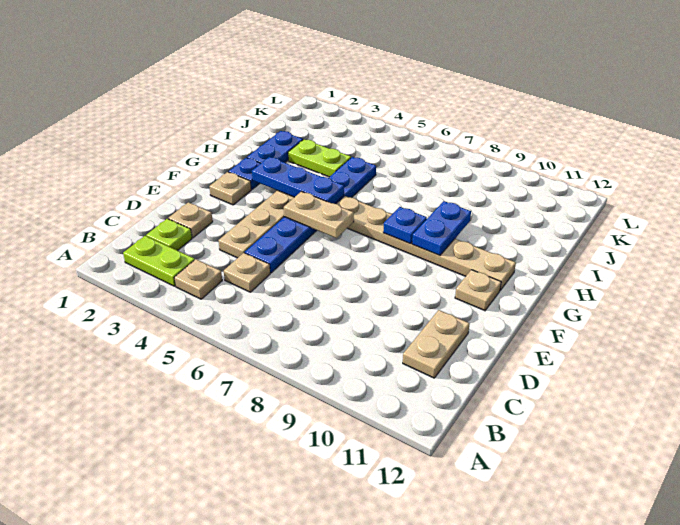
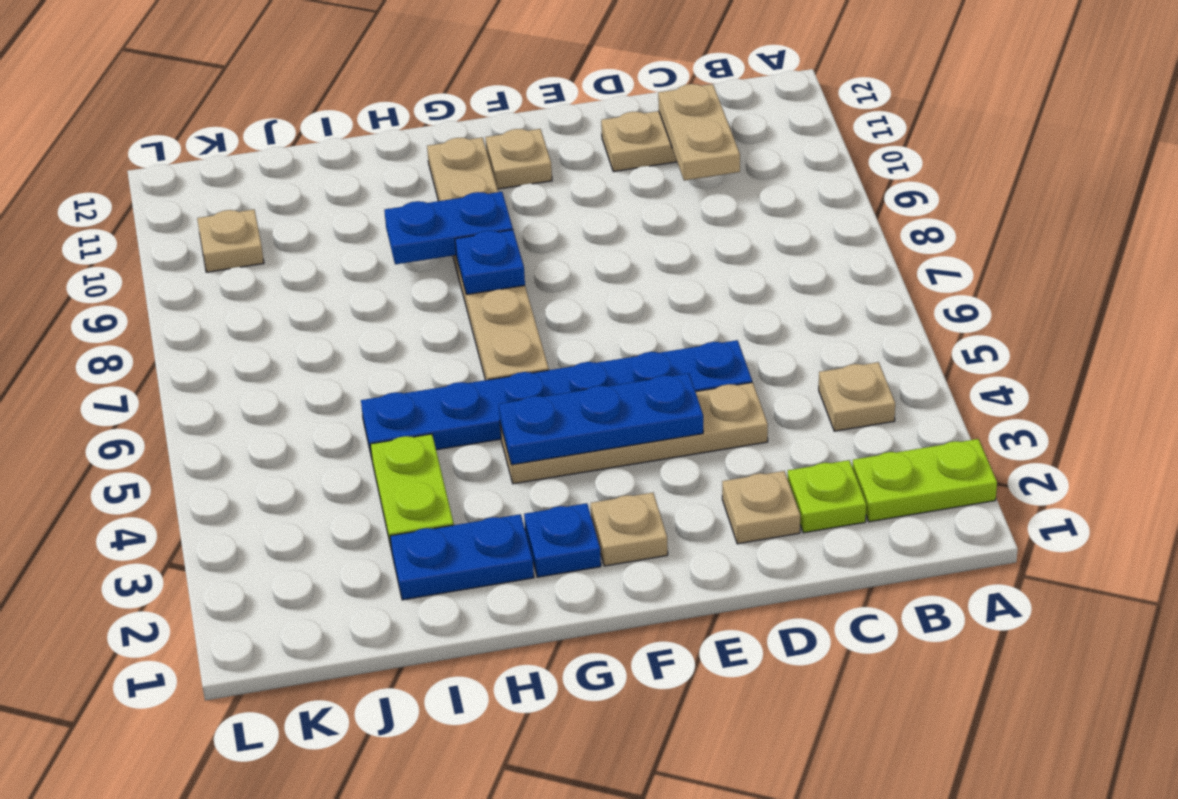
lime 1x2 plate [123,236,195,286] -> lime 1x2 plate turned to [852,439,997,522]
tan 1x1 plate [224,253,270,292] -> tan 1x1 plate moved to [197,209,264,272]
tan 1x2 plate [284,191,354,238] -> tan 1x2 plate moved to [658,84,740,181]
blue 1x3 plate [252,157,344,204] -> blue 1x3 plate turned to [499,373,703,465]

